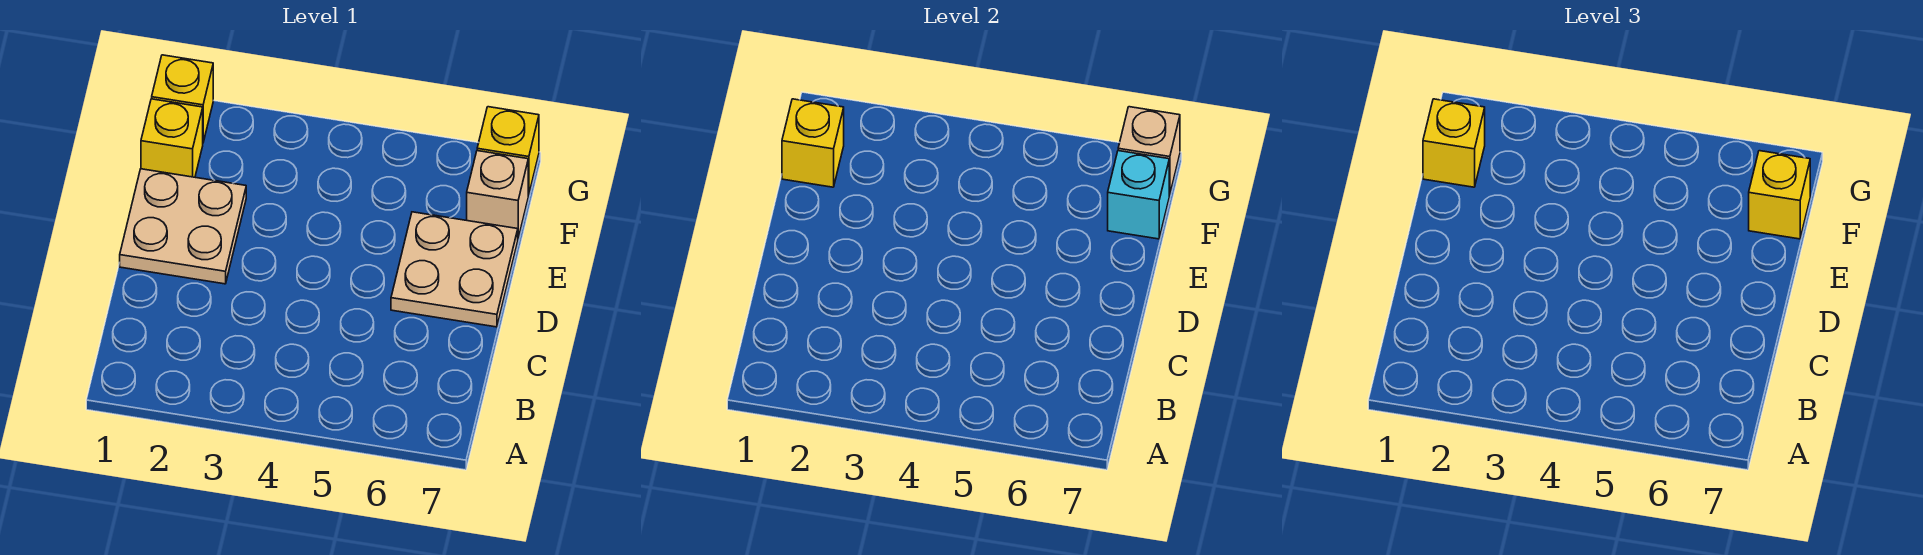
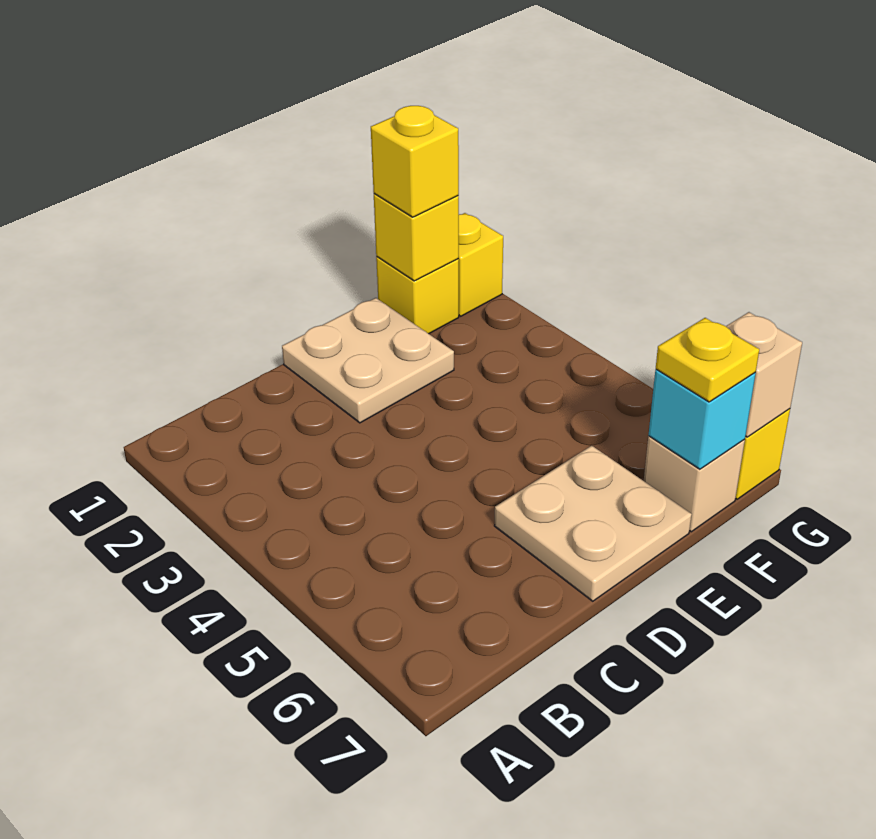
yellow 1x1 brick [1749,151,1810,239] -> yellow 1x1 plate [656,318,759,402]

